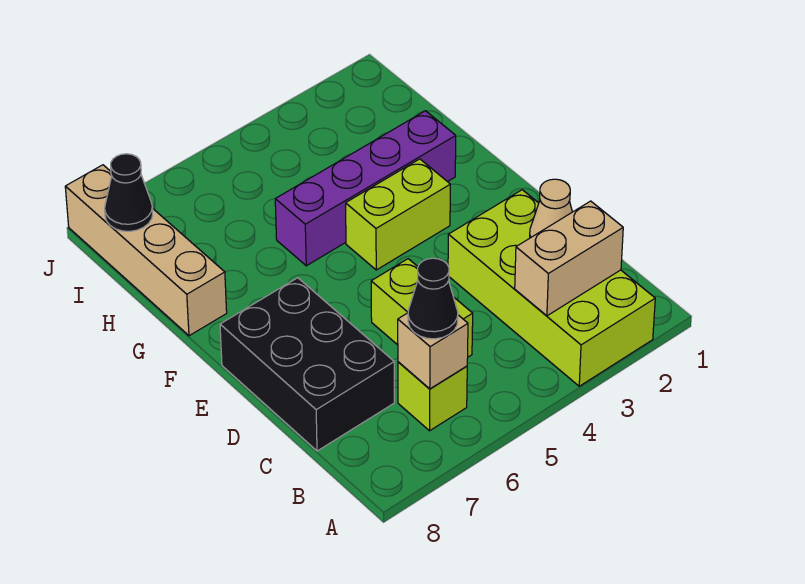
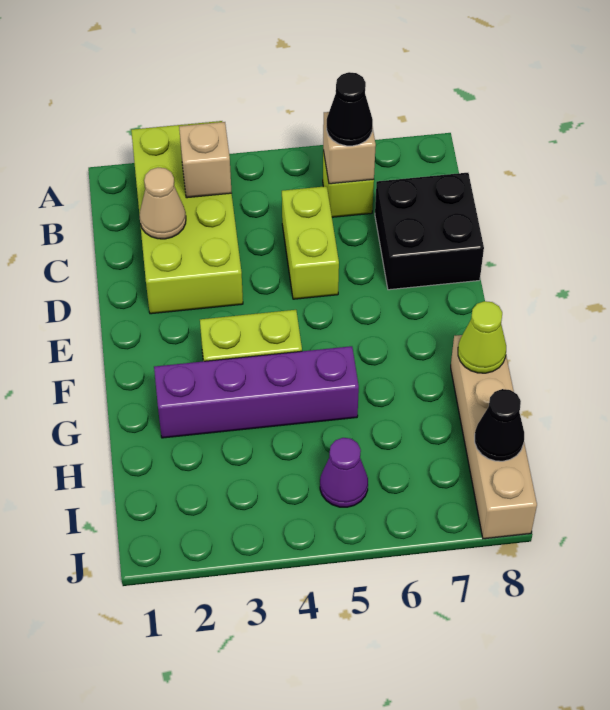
tan 1x2 brick [515,201,623,316] -> tan 1x1 brick [179,122,232,198]
black 2x3 brick [220,278,394,451] -> black 2x2 brick [375,173,484,290]
none -> lime 1x1 cone [458,301,506,373]
none -> purple 1x1 cone [320,438,368,507]

